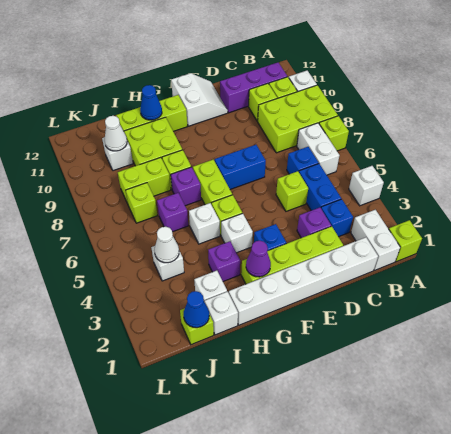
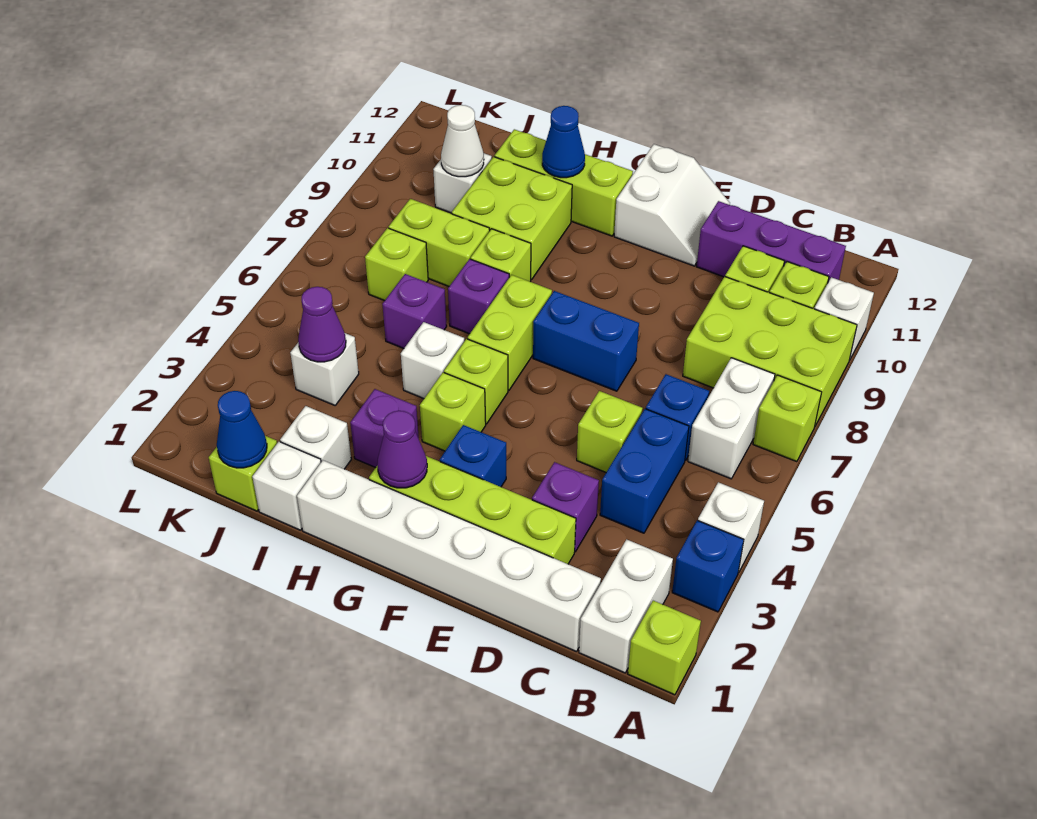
blue 1x1 brick [321,199,353,237] -> blue 1x1 brick moved to [672,520,744,612]
white 1x1 brick [221,213,253,253] -> lime 1x1 brick [420,372,486,451]
white 1x1 cone [154,227,179,263] -> purple 1x1 cone [298,287,346,362]

